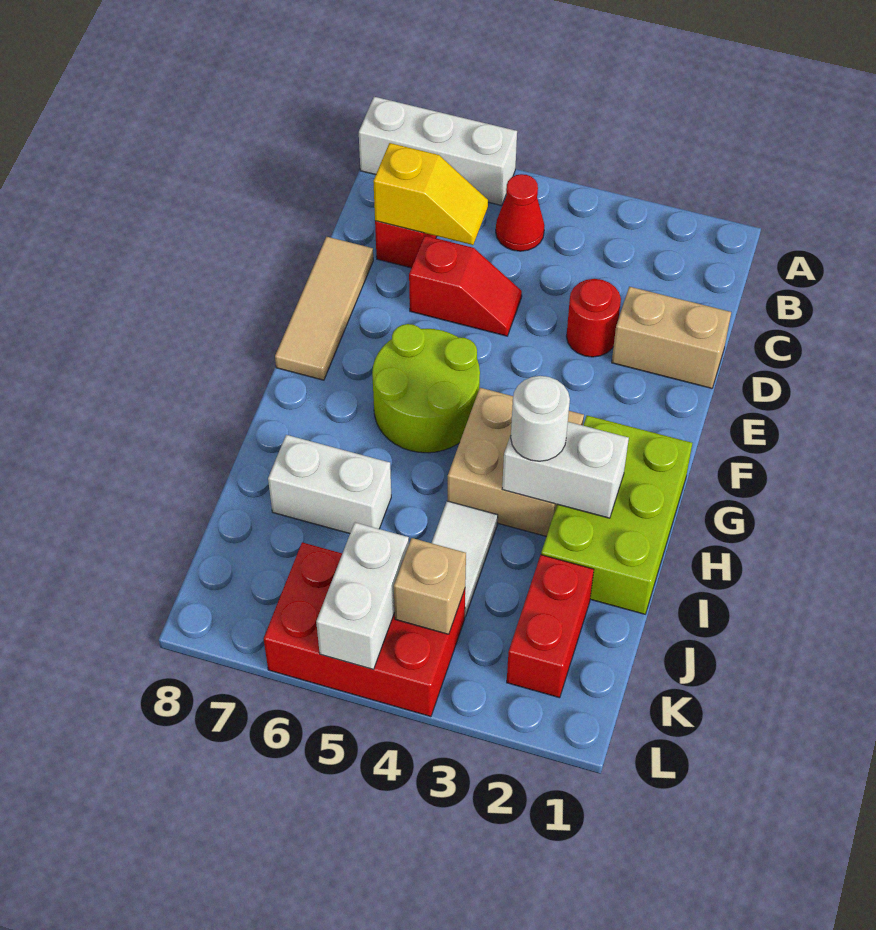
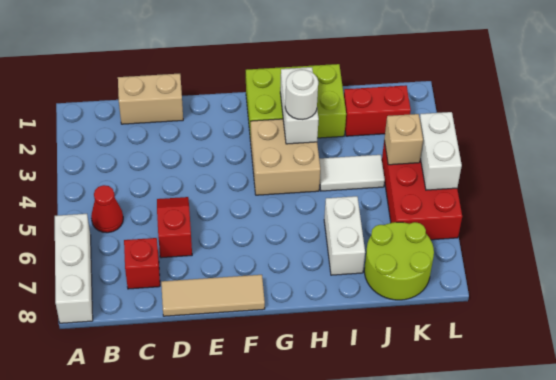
yellow 1x2 slope [373,143,488,245] -> none
tan 1x2 brick [612,287,731,388] -> tan 1x2 brick turned to [118,74,183,124]
red 1x1 round brick [566,279,621,357] -> none
lime 2x2 round brick [372,324,480,453] -> lime 2x2 round brick moved to [364,222,434,300]
white 1x2 brick [316,523,409,669] -> white 1x2 brick turned to [420,112,462,190]

